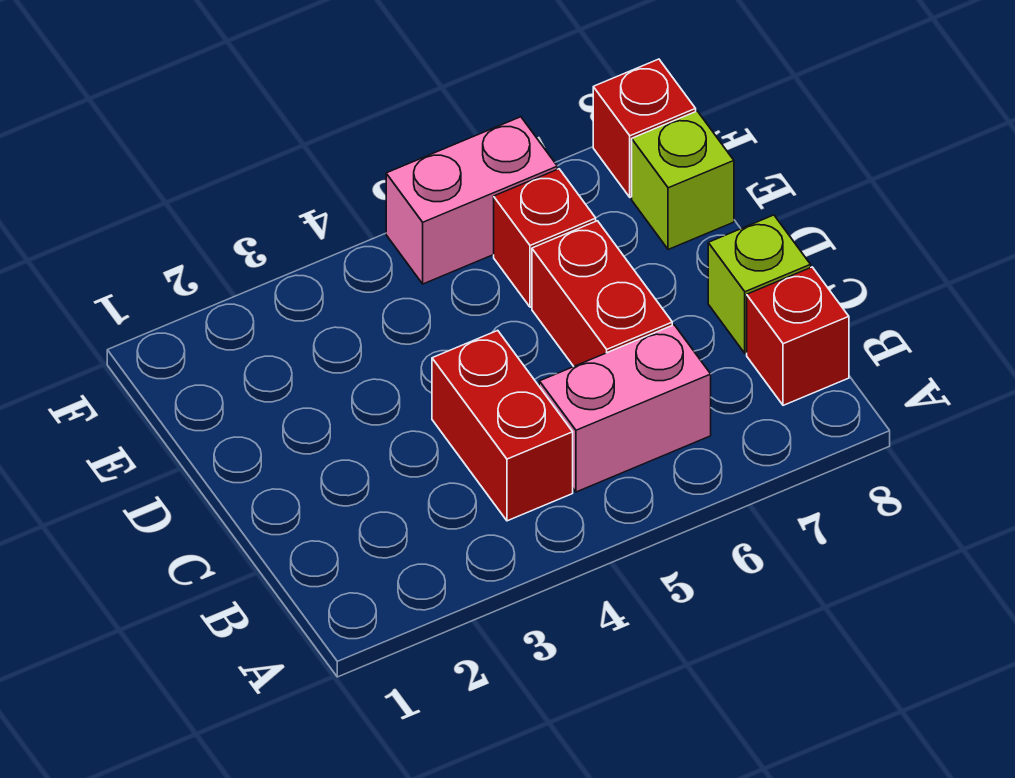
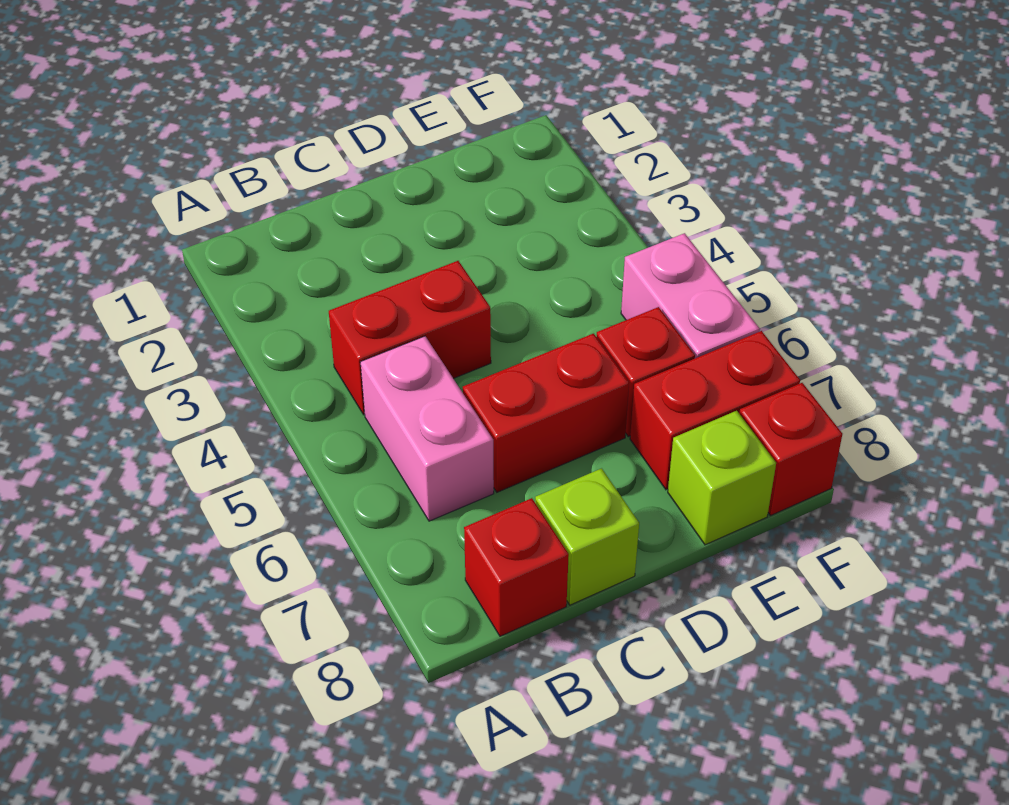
none -> red 1x2 brick [630,331,800,490]

